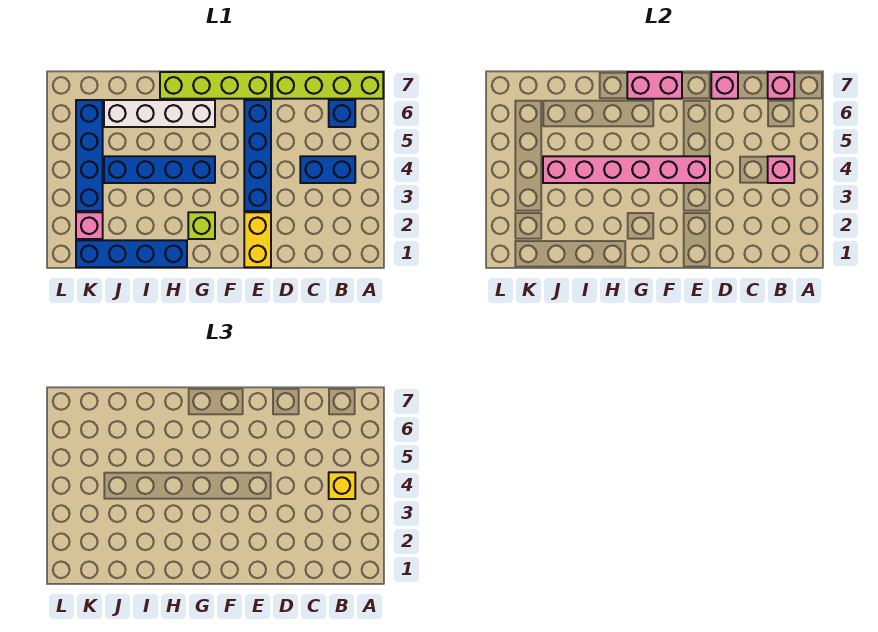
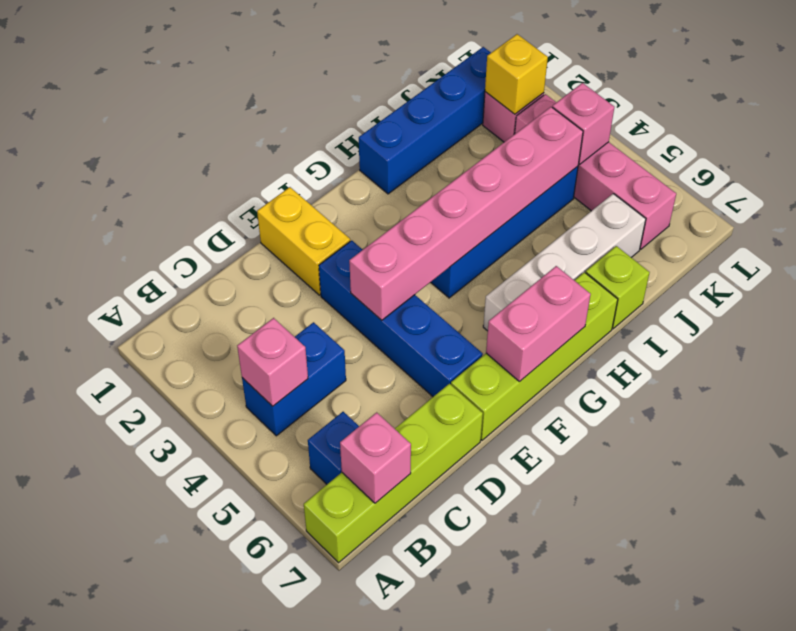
yellow 1x1 brick [329,472,355,499] -> yellow 1x1 brick moved to [485,34,548,114]
pink 1x1 brick [711,72,738,99] -> pink 1x1 brick moved to [552,83,614,165]
lime 1x1 brick [188,212,215,239] -> lime 1x1 brick moved to [586,246,650,329]
blue 1x4 brick [76,100,103,211] -> pink 1x4 brick [515,94,676,250]

